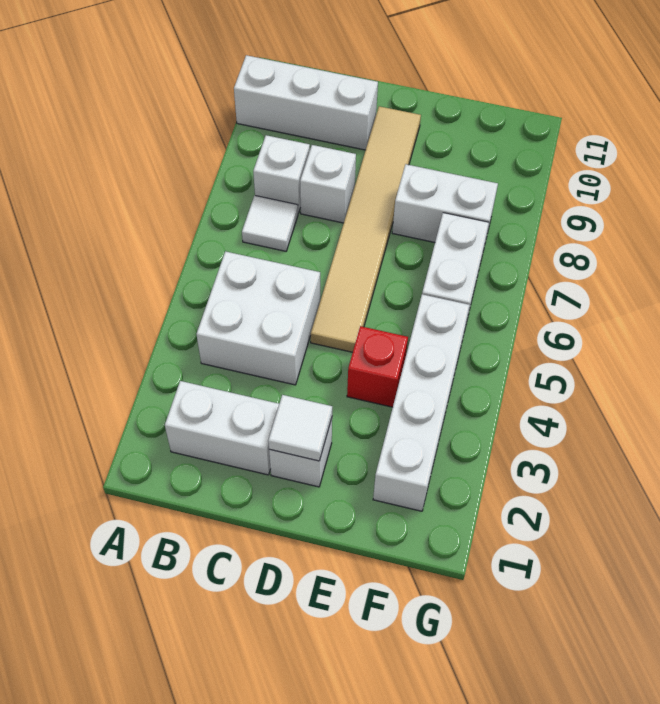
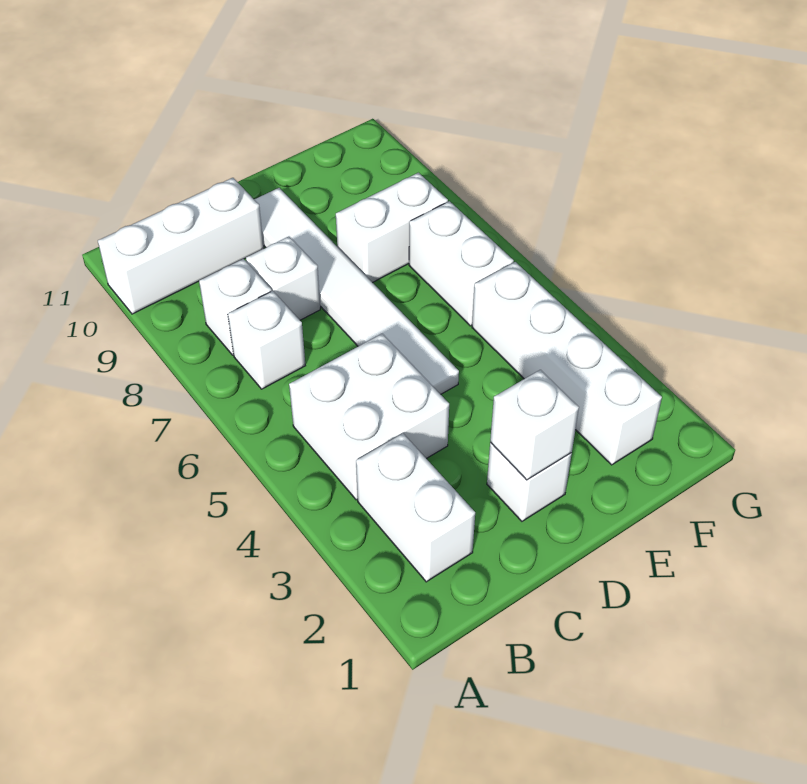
white 1x2 brick [165,381,279,475] -> white 1x2 brick turned to [356,433,475,582]
white 1x1 tile [242,196,298,251] -> white 1x1 brick [228,291,306,389]
white 1x1 tile [268,395,332,461] -> white 1x1 brick [490,370,579,480]
tan 1x6 tile [311,106,421,352] -> white 1x6 tile [254,188,459,394]
red 1x1 brick [347,326,408,407] -> none

